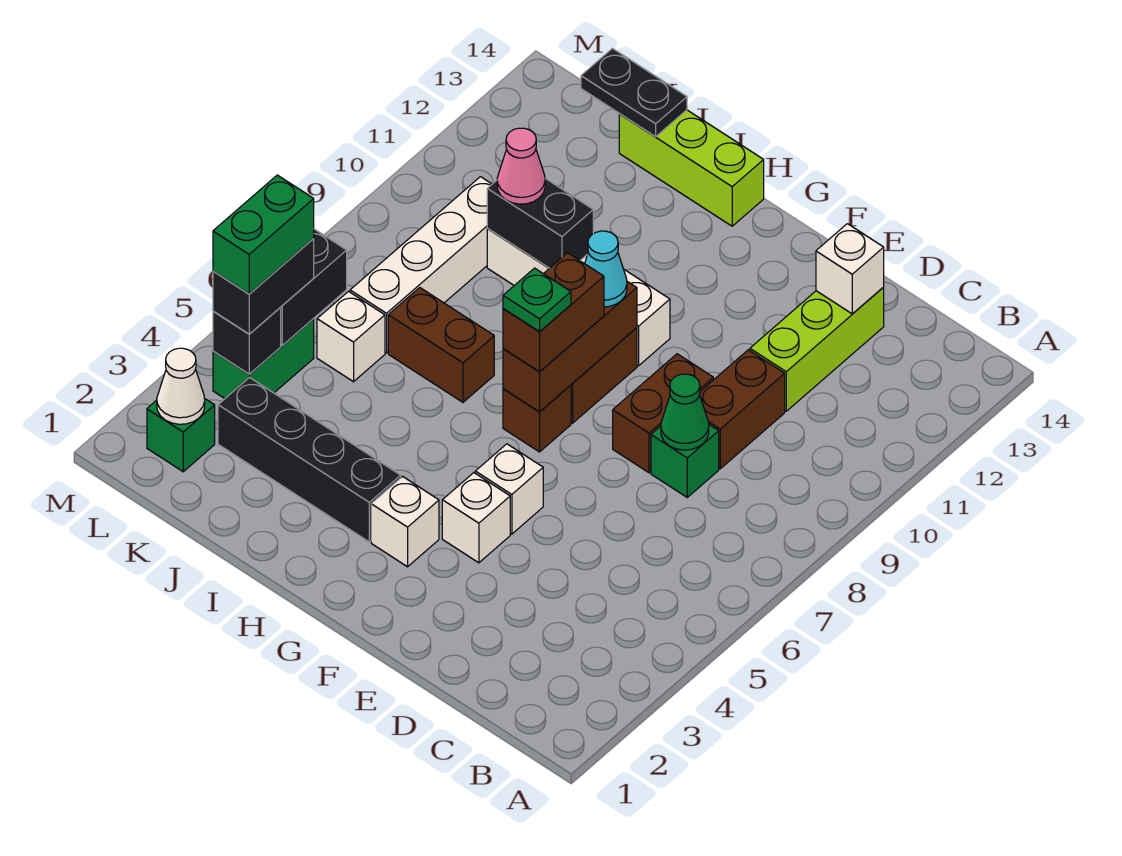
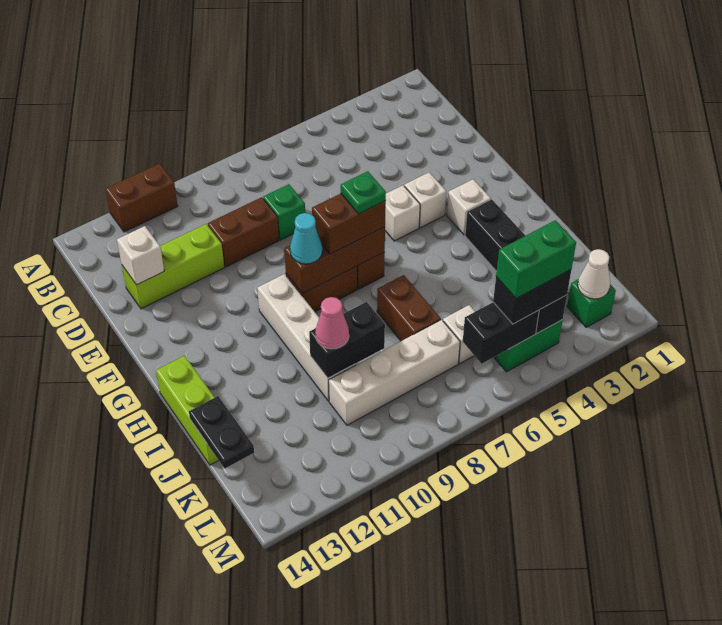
green 1x1 cone [661,374,709,450] -> none
brown 1x2 brick [613,354,713,473] -> brown 1x2 brick moved to [105,163,178,232]
black 1x2 brick [487,178,593,268] -> black 1x2 brick turned to [309,302,385,378]

